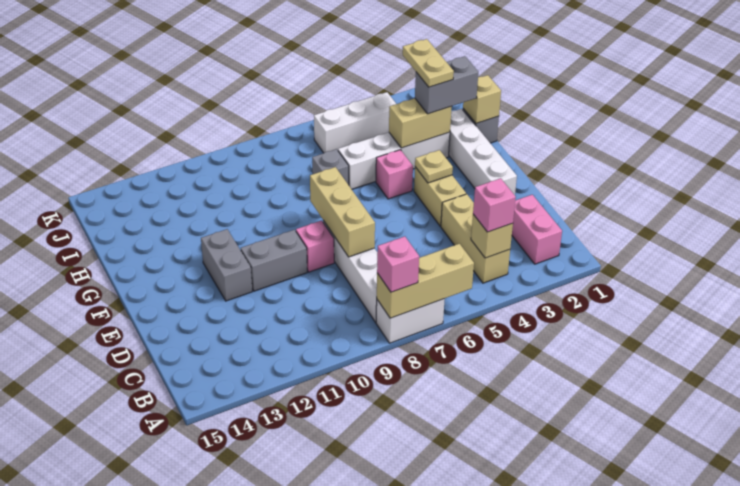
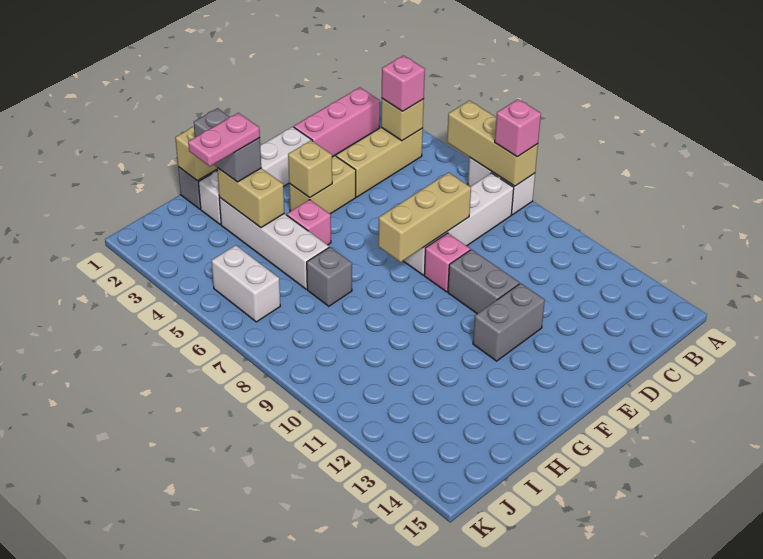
pink 1x2 brick [512,195,562,264] -> pink 1x3 brick [294,87,380,157]
tan 1x1 plate [415,150,453,183] -> tan 1x1 brick [288,140,332,198]
tan 1x2 plate [403,39,454,87] -> pink 1x2 plate [188,113,260,166]
white 1x3 brick [314,92,396,153] -> white 1x2 brick [212,245,280,322]

